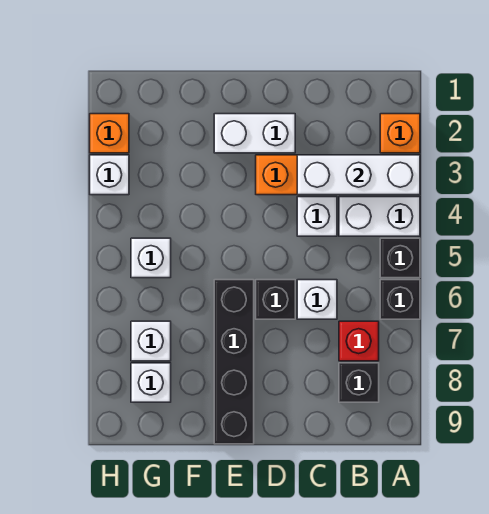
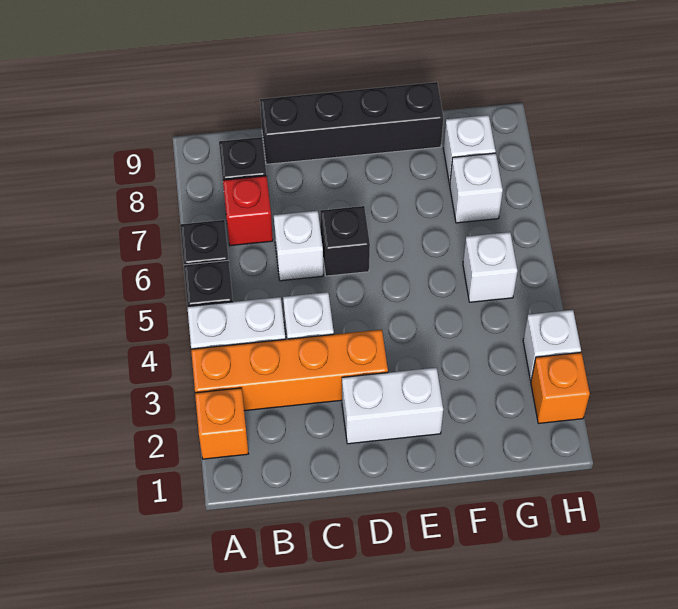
white 1x3 brick [297,155,420,195] -> none
black 1x4 brick [214,280,254,444] -> black 1x4 brick turned to [260,82,443,164]

